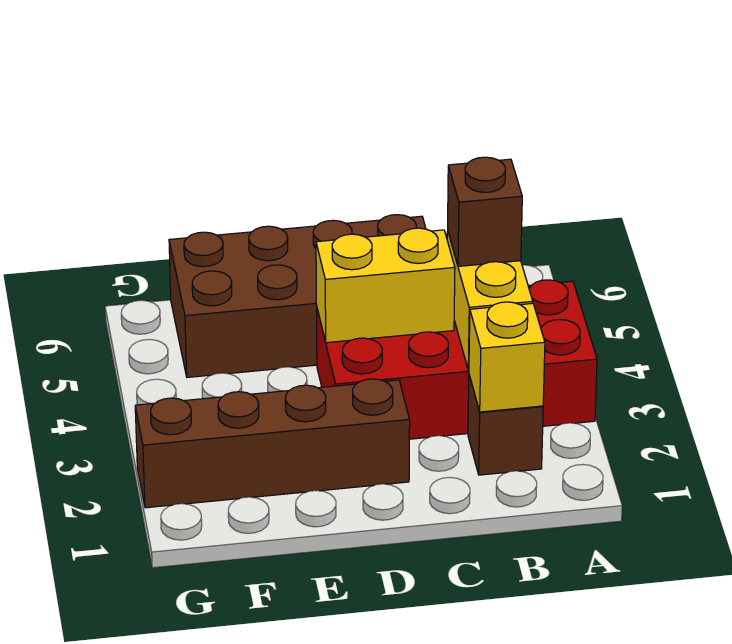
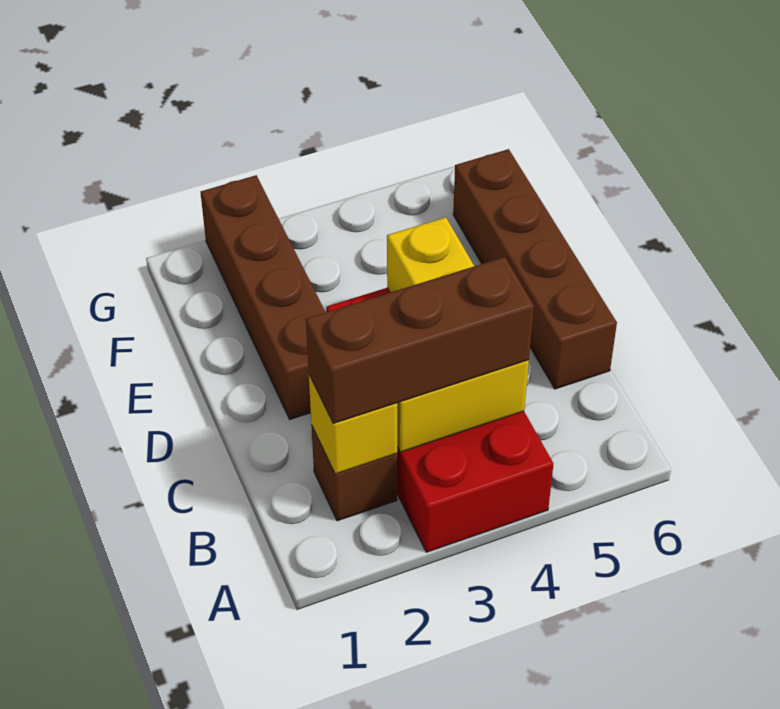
brown 1x1 brick [448,157,522,266] -> brown 1x3 brick [306,257,534,423]
brown 2x4 brick [169,215,426,377] -> brown 1x4 brick [453,149,617,389]

